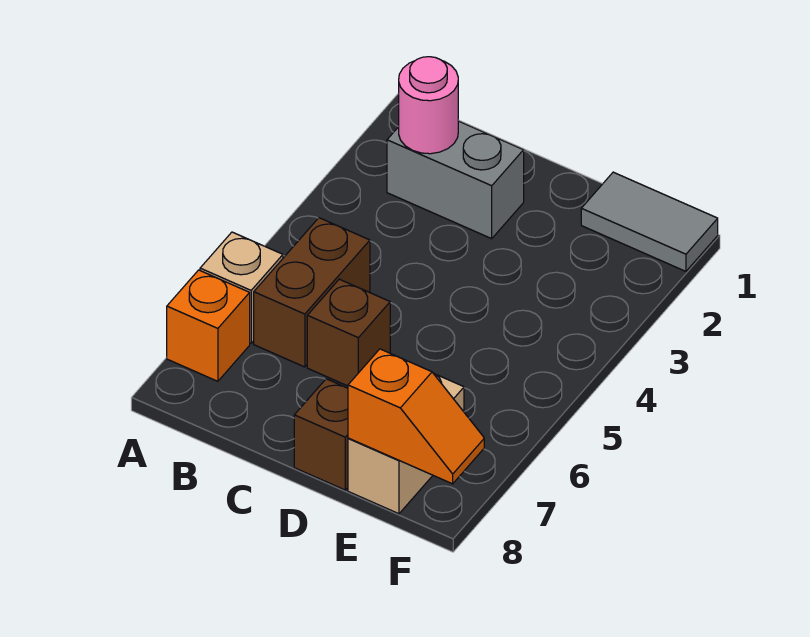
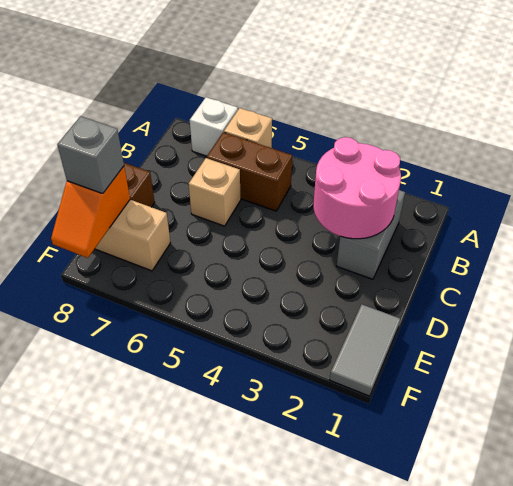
orange 1x1 brick [167,270,250,381] -> white 1x1 brick [190,97,238,156]
pink 1x1 round brick [399,57,458,154] -> pink 2x2 round brick [313,137,401,239]
brown 1x1 brick [307,279,390,386] -> tan 1x1 brick [189,158,241,226]
none -> grey 1x1 brick [57,116,124,194]

